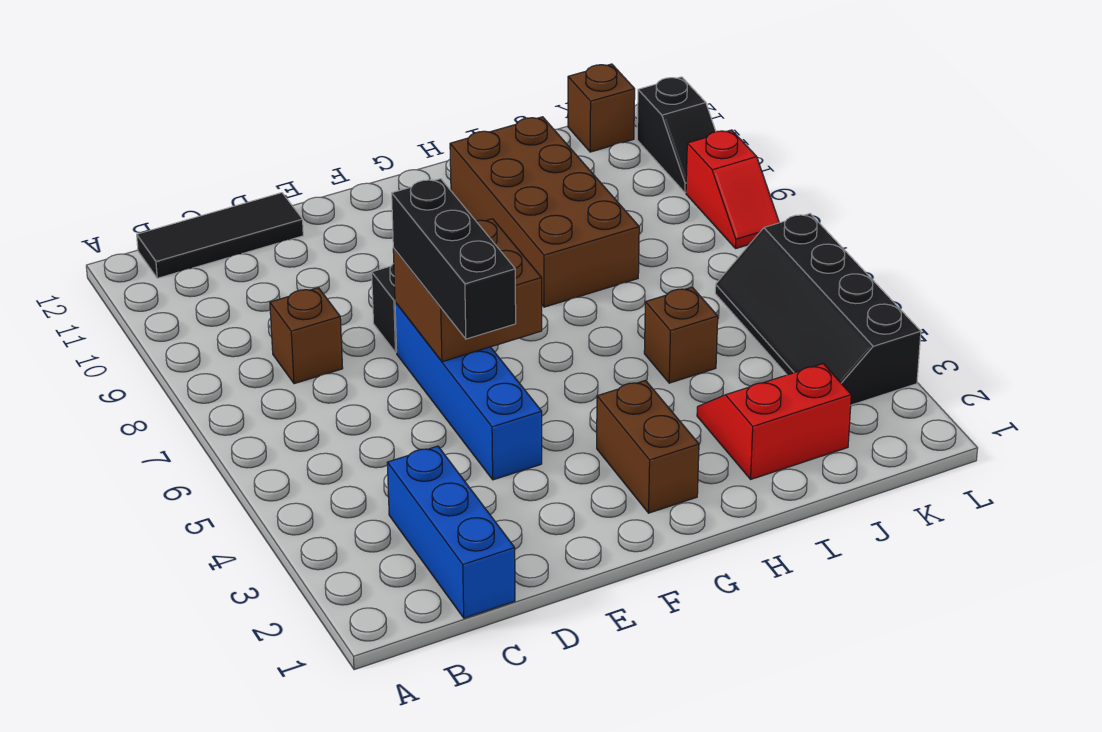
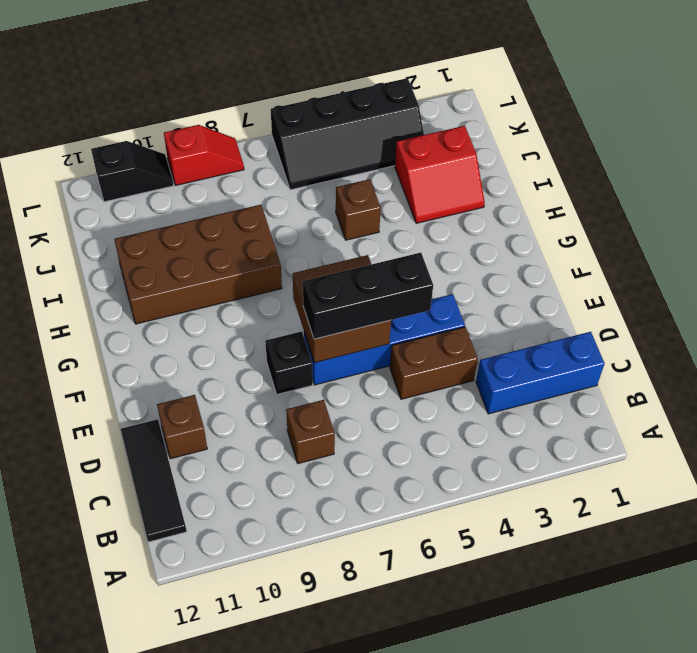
brown 1x2 brick [597,381,699,513] -> brown 1x2 brick moved to [390,327,478,399]
red 2x2 slope [697,364,851,479] -> red 2x2 slope turned to [395,126,485,223]
brown 1x1 brick [568,64,635,152] -> brown 1x1 brick moved to [157,395,207,459]

